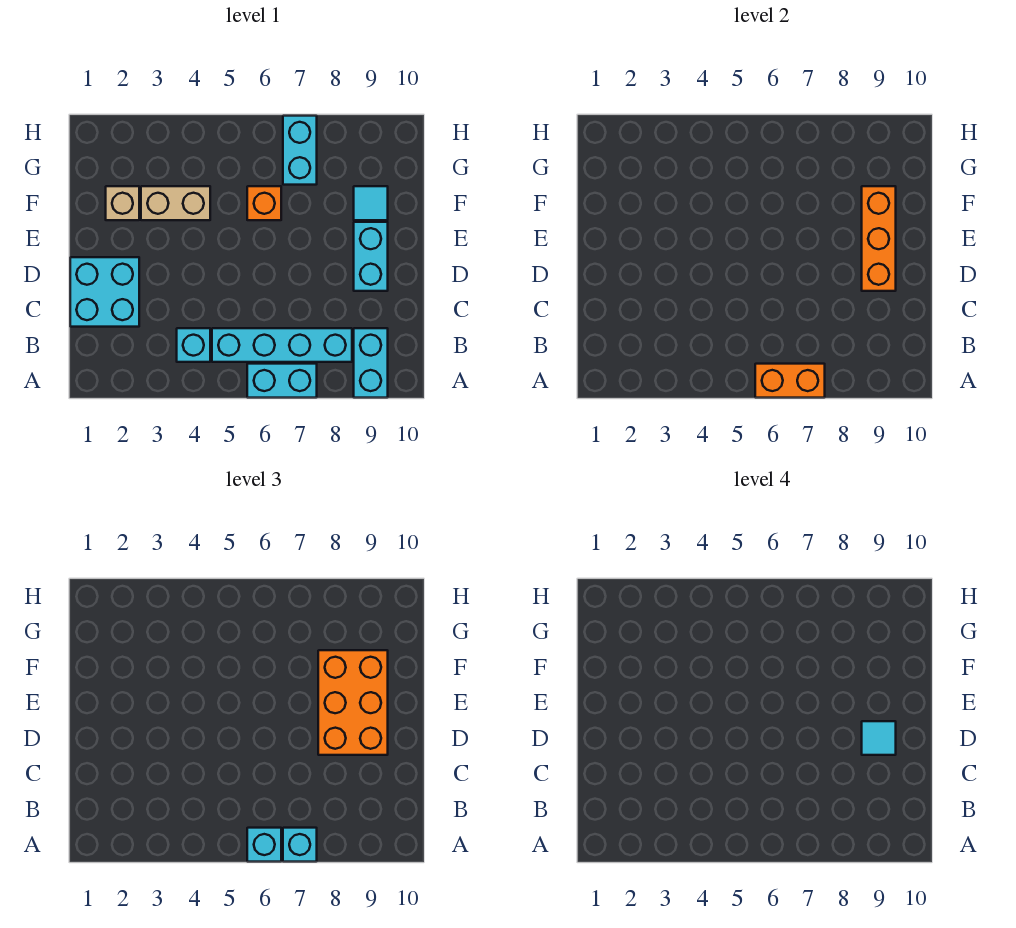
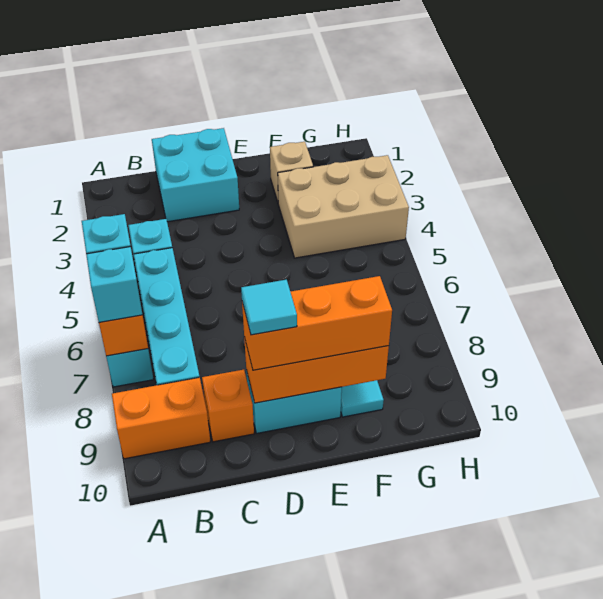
cyan 1x2 brick [354,328,388,398] -> orange 1x2 brick [112,378,210,459]
orange 2x3 brick [318,650,388,755] -> orange 1x3 brick [242,276,392,370]
tan 1x2 brick [141,186,210,220] -> tan 2x3 brick [278,155,409,258]
orange 1x1 brick [247,186,281,220] -> orange 1x1 brick moved to [202,370,254,442]
cyan 1x2 brick [283,116,317,185] -> none

